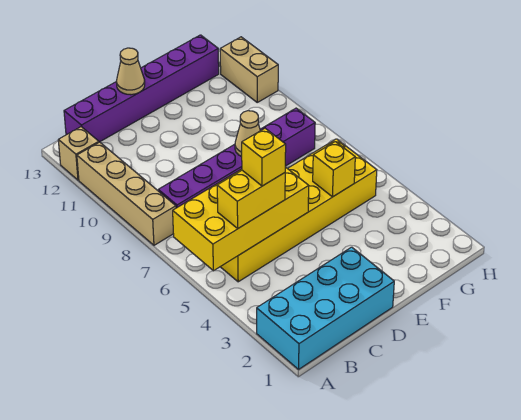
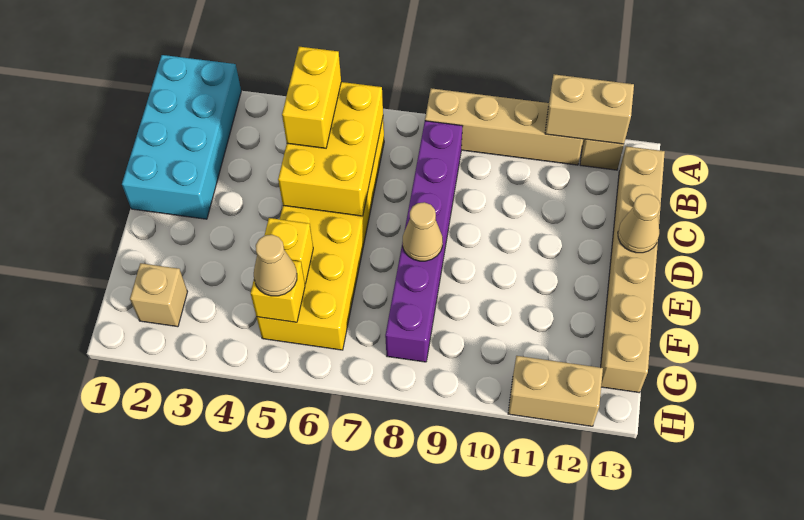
yellow 2x4 brick [173,167,309,271] -> yellow 2x3 brick [278,82,383,216]
none -> tan 1x2 brick [545,74,634,144]
purple 1x6 brick [64,35,219,142] -> tan 1x6 brick [601,146,665,393]
yellow 1x1 brick [242,128,286,186] -> yellow 1x1 brick moved to [251,260,305,322]
none -> tan 1x1 brick [130,263,188,327]
none -> tan 1x1 cone [254,235,297,296]

